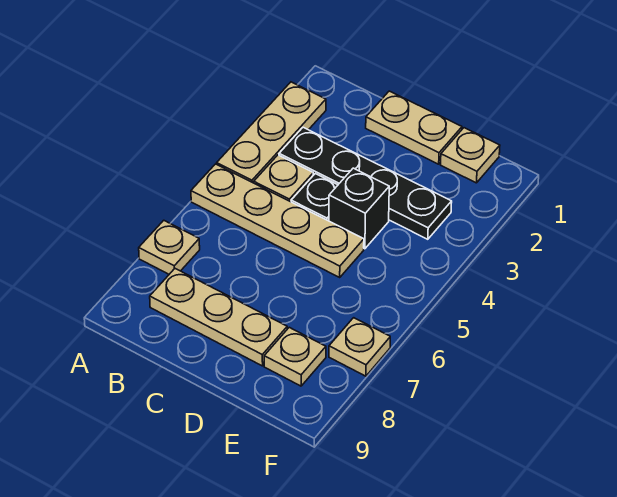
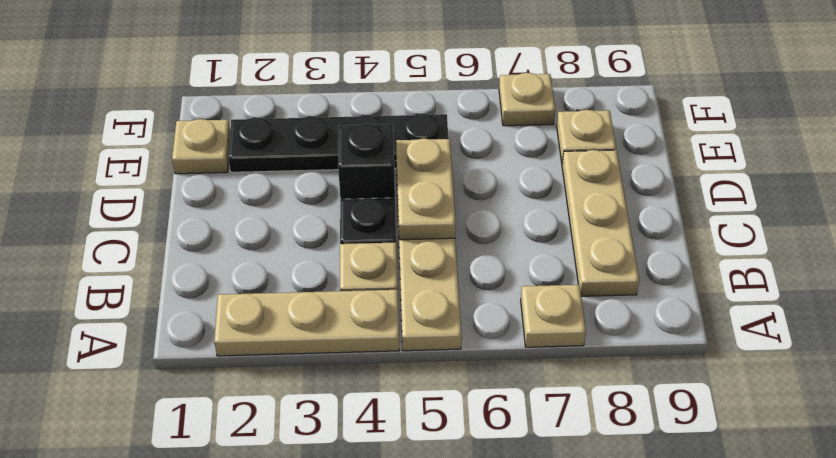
black 1x4 plate [279,127,452,239] -> black 1x4 plate turned to [228,114,449,172]
tan 1x2 plate [366,91,462,164] -> tan 1x2 plate moved to [396,139,456,240]

